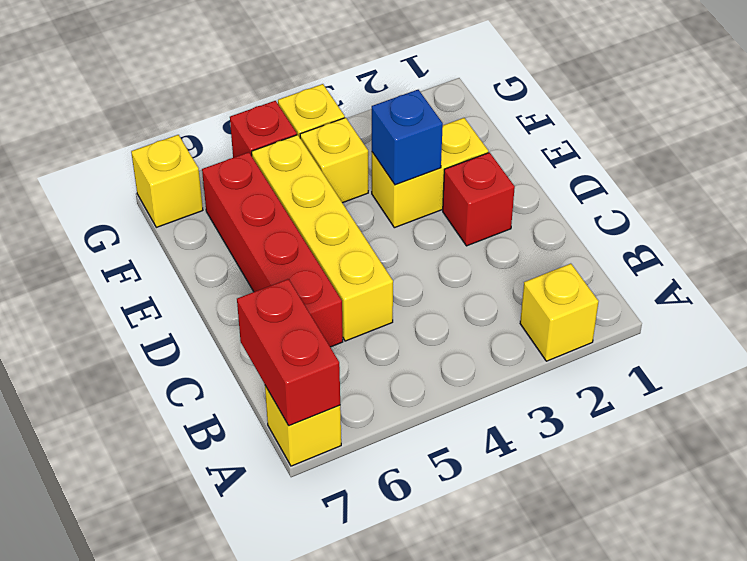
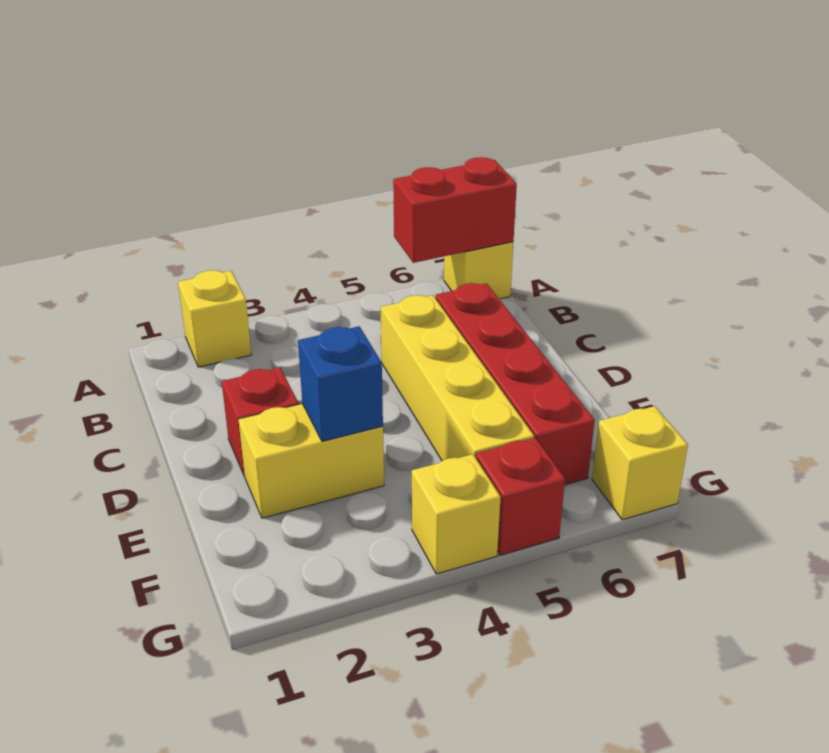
red 1x2 brick [237,279,340,426] -> red 1x2 brick turned to [393,157,517,263]
yellow 1x1 brick [300,118,368,203] -> none

